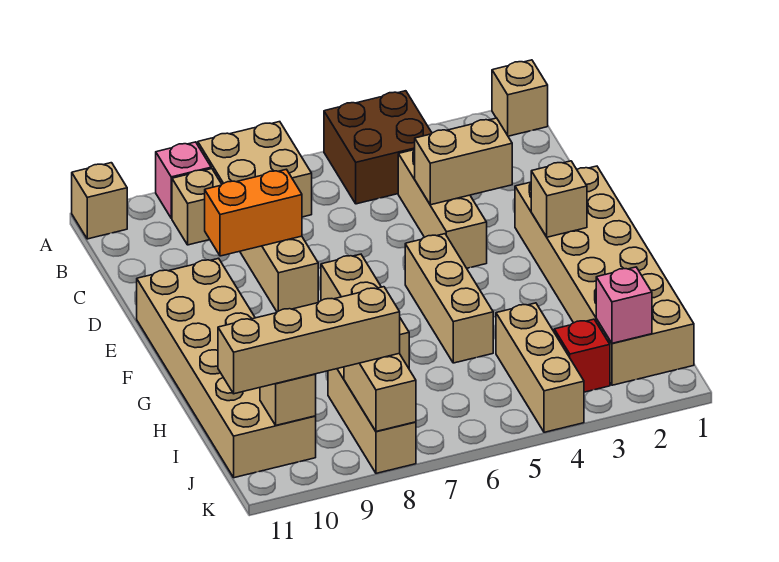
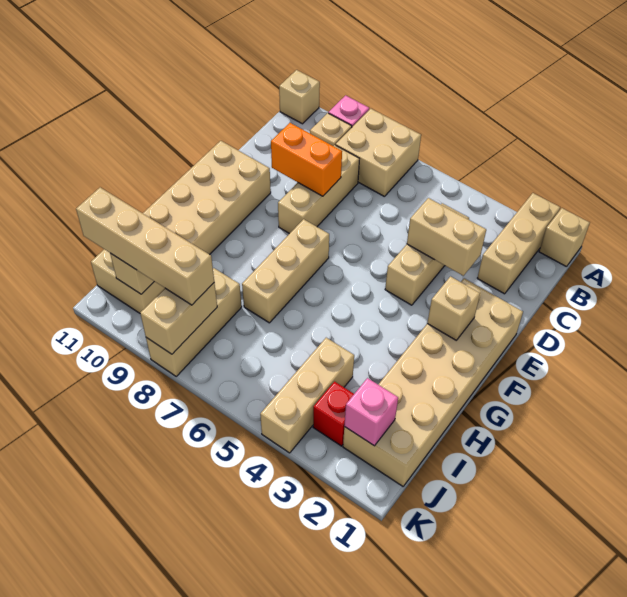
brown 2x2 brick [324,91,432,204] -> none
tan 1x3 brick [405,234,493,363] -> tan 1x3 brick moved to [477,193,560,294]

